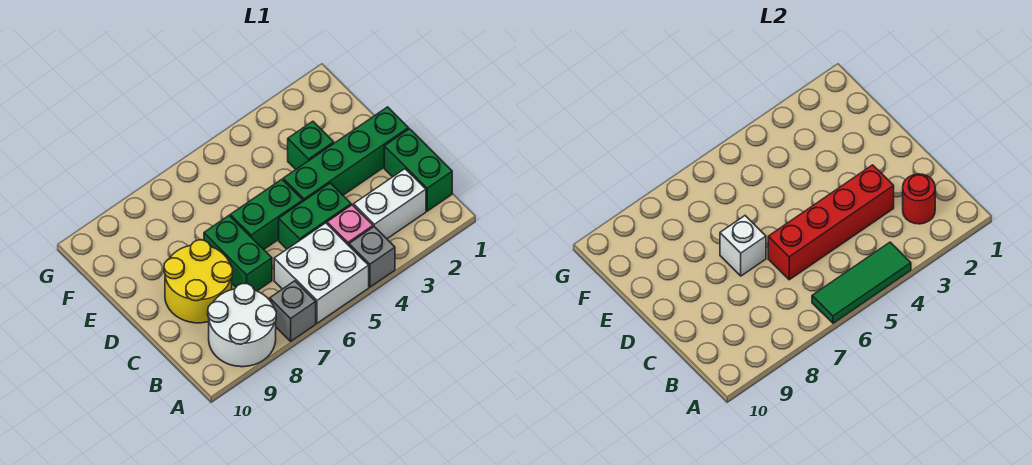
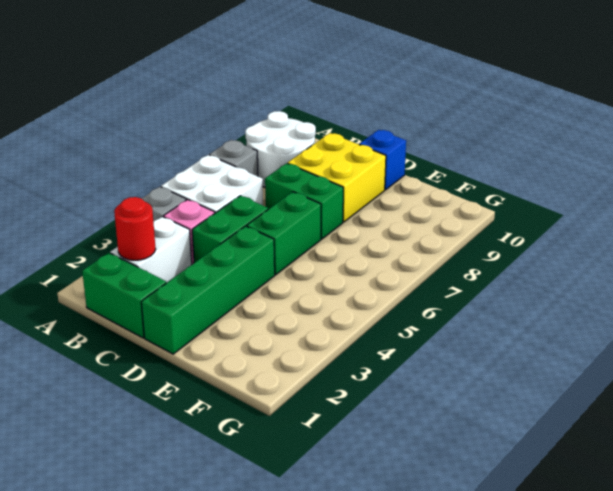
green 1x3 tile [812,242,911,323] -> none
red 1x4 brick [768,165,894,280] -> none
yellow 2x2 round brick [164,240,233,323] -> yellow 2x2 brick [288,133,386,222]
white 1x1 brick [720,216,766,276] -> none
none -> blue 1x1 brick [359,130,406,190]
green 1x1 brick [288,121,334,169] -> none

